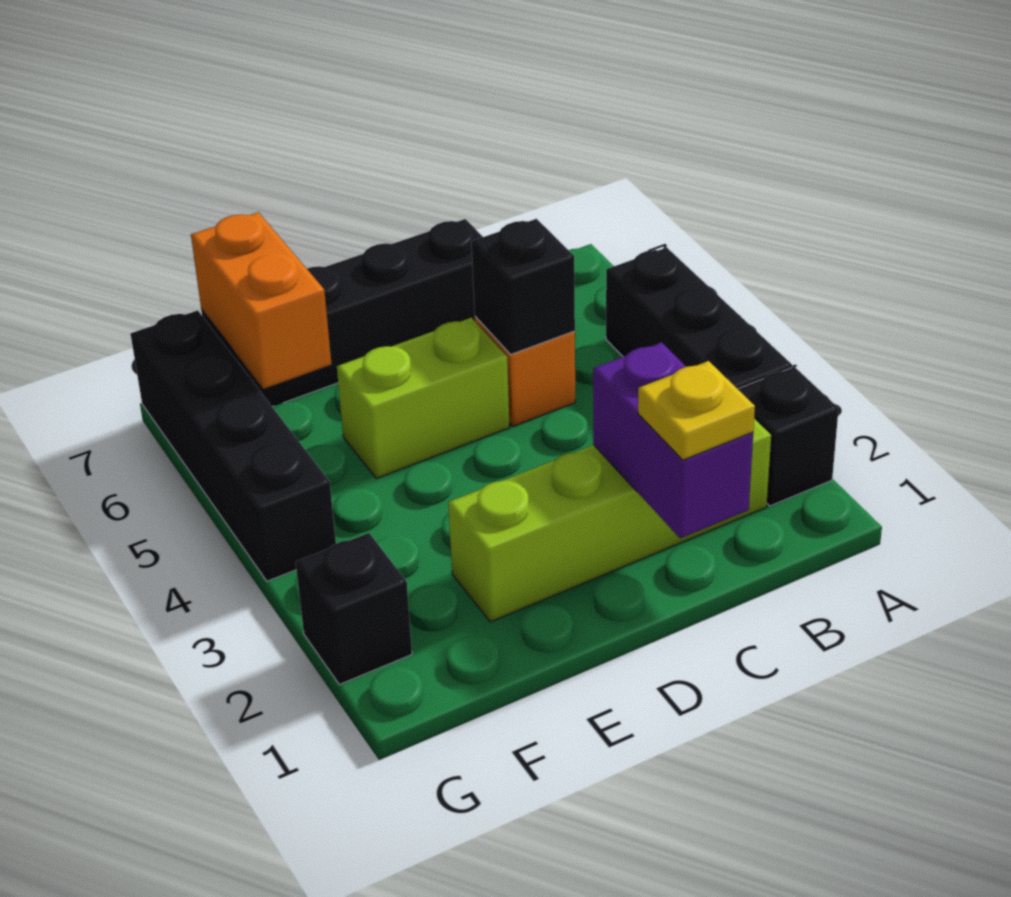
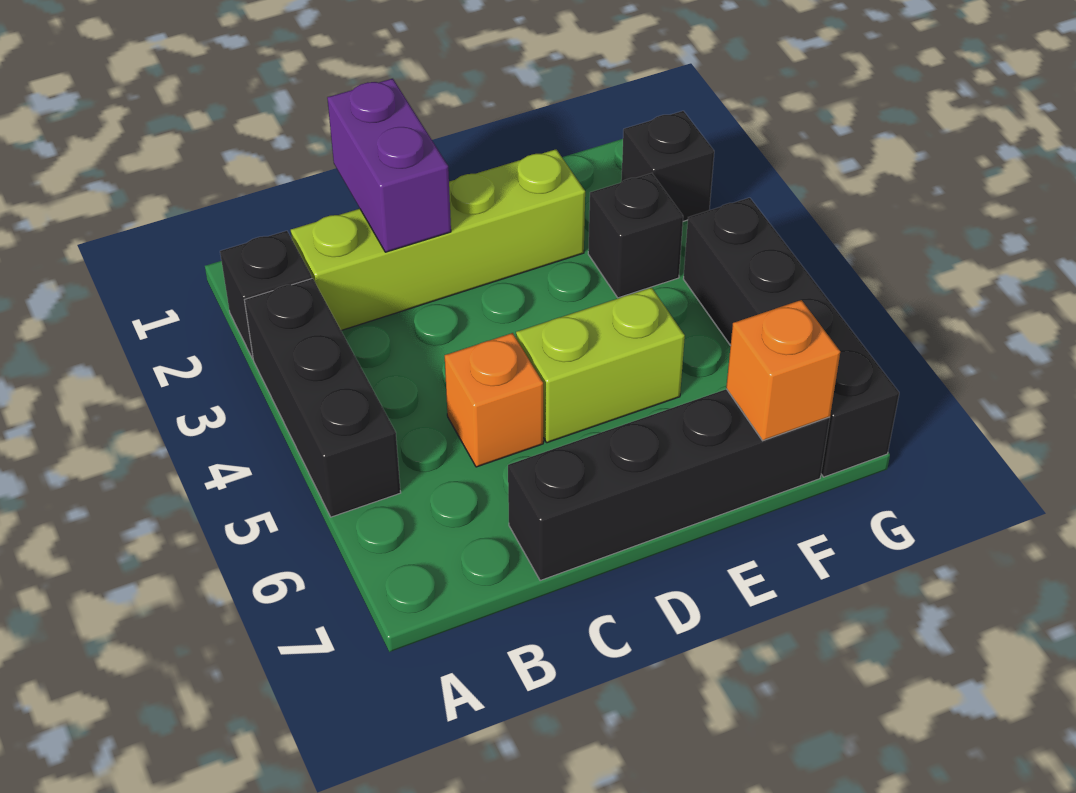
yellow 1x1 plate [638,361,755,460] -> none
black 1x1 brick [472,219,575,354] -> black 1x1 brick moved to [588,173,683,298]
orange 1x2 brick [191,212,331,389] -> orange 1x1 brick [726,300,840,441]

